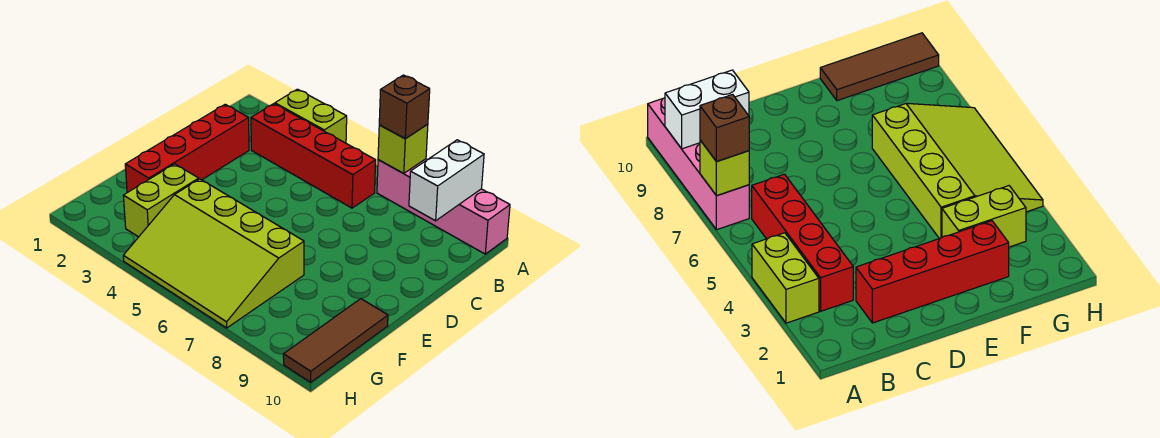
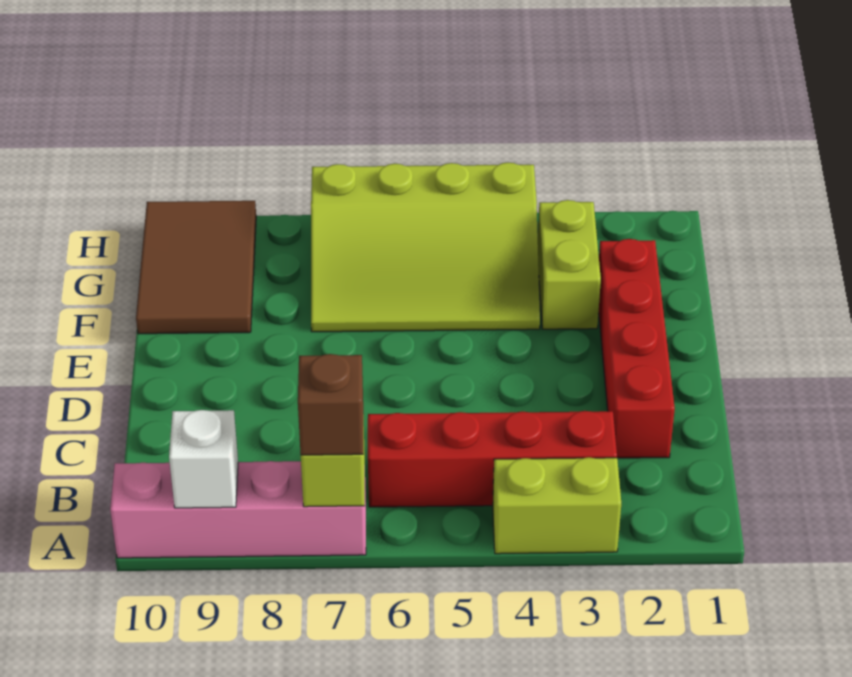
white 1x2 brick [409,140,484,221] -> white 1x1 brick [169,410,238,508]
lime 3x4 slope [123,179,304,328] -> lime 3x4 slope turned to [311,163,540,332]
brown 1x3 tile [283,299,388,382] -> brown 2x3 tile [136,201,256,334]

